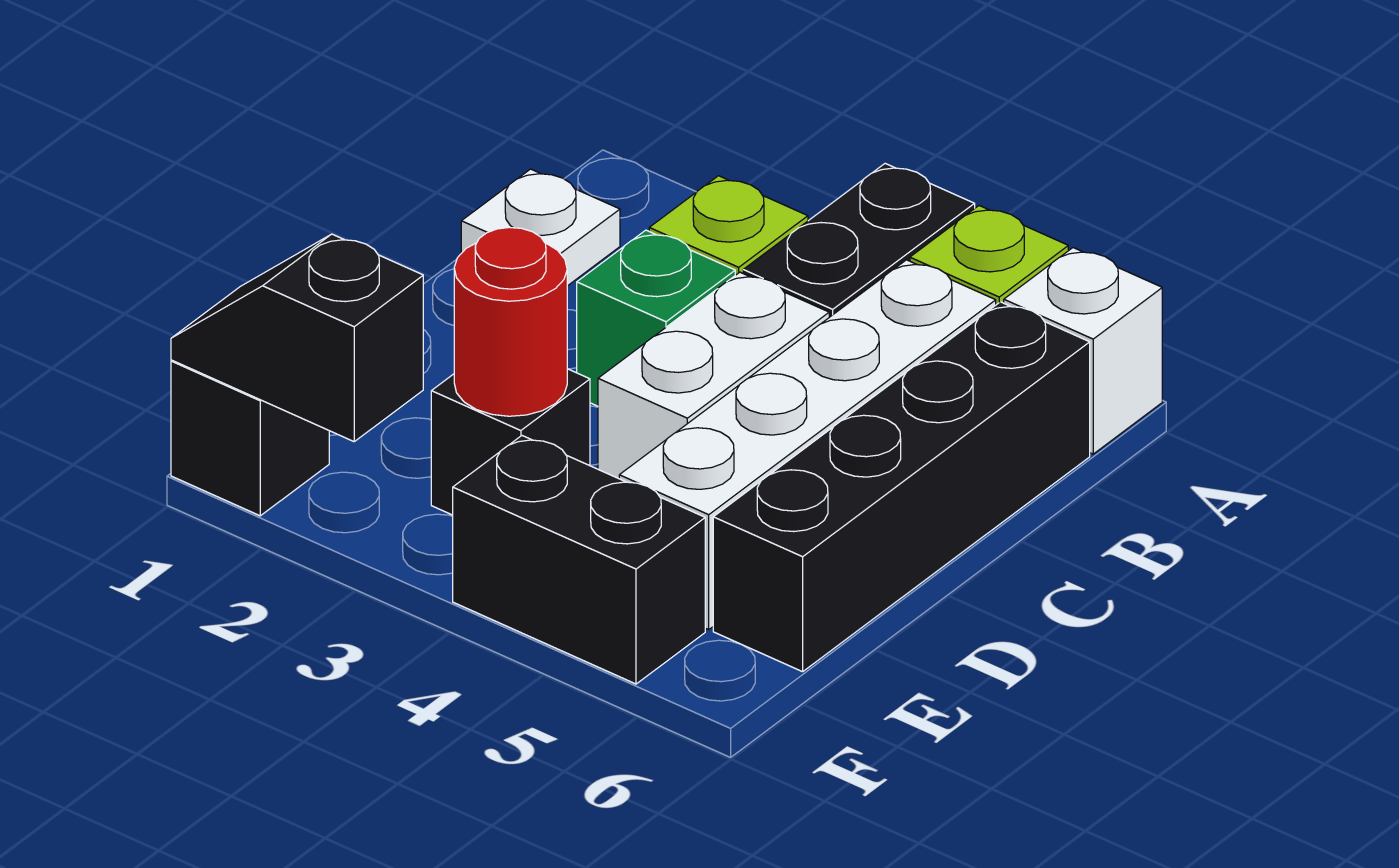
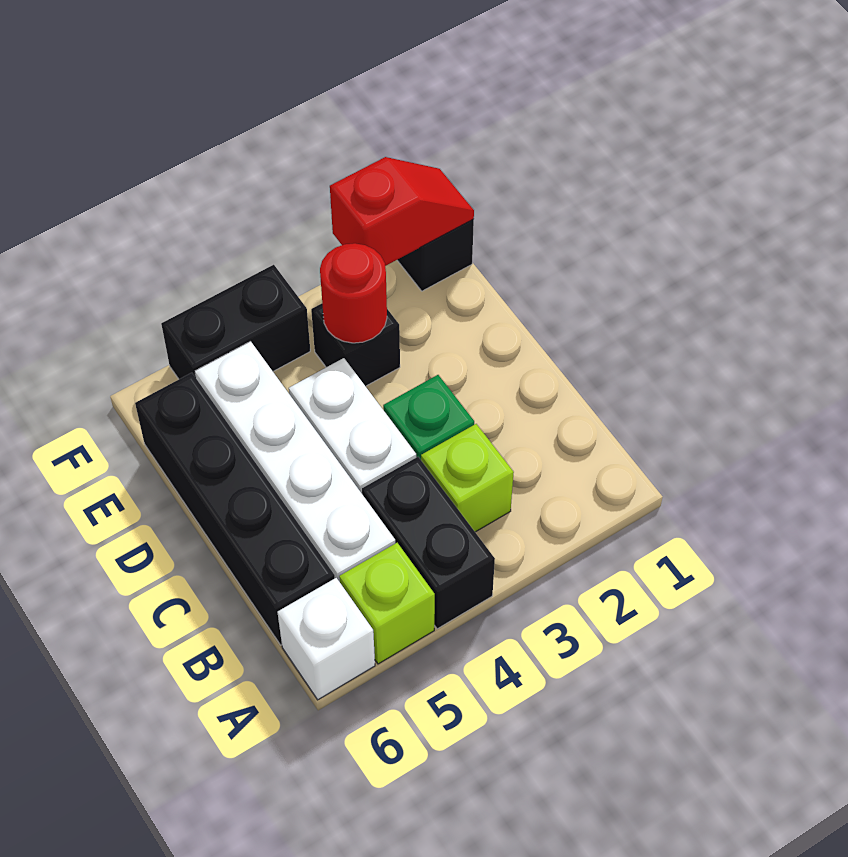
white 1x1 plate [461,169,620,286] -> none
black 1x2 slope [171,234,423,442] -> red 1x2 slope [330,157,474,266]

